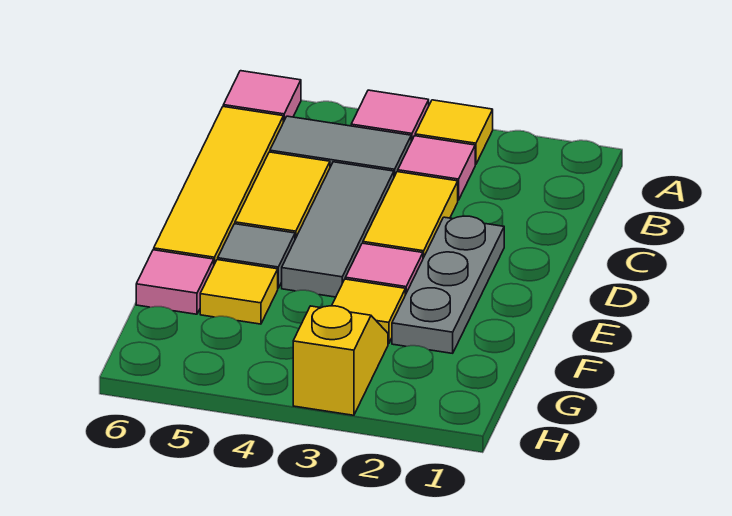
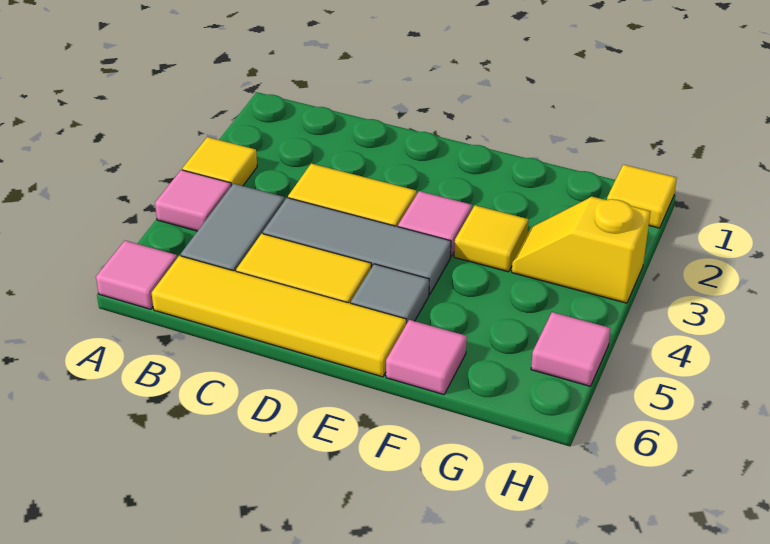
pink 1x1 tile [398,136,475,200] -> pink 1x1 tile moved to [531,312,611,386]
grey 1x3 plate [392,216,504,353] -> none
yellow 1x1 tile [200,260,278,324] -> yellow 1x1 tile moved to [607,165,677,228]

